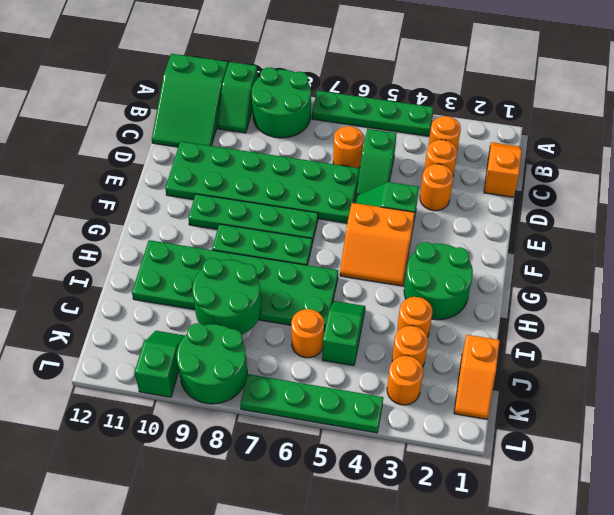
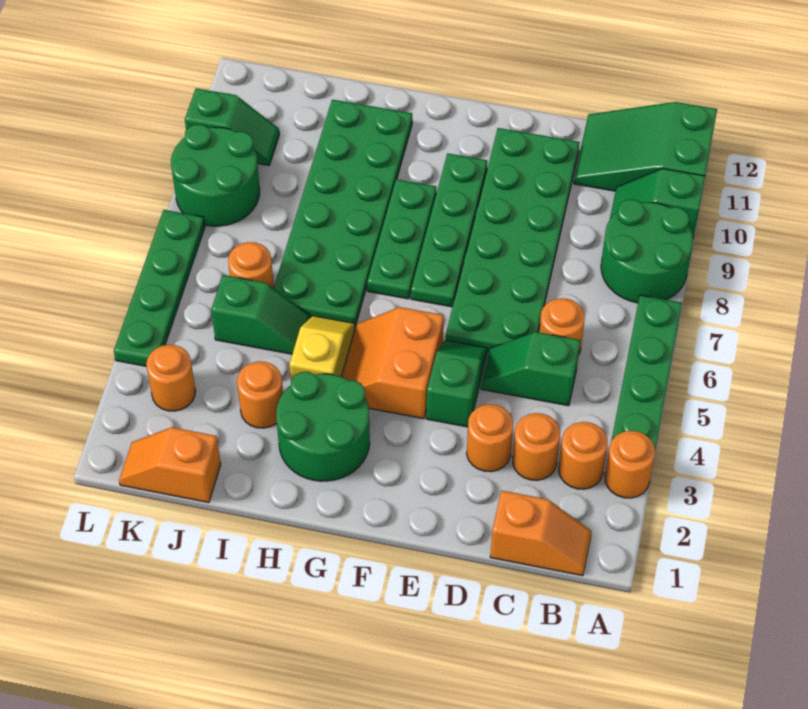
none -> yellow 1x2 slope [289,316,355,380]
green 2x2 round brick [192,258,261,334] -> none
orange 1x1 round brick [392,326,428,367] -> orange 1x1 round brick moved to [605,431,655,498]

